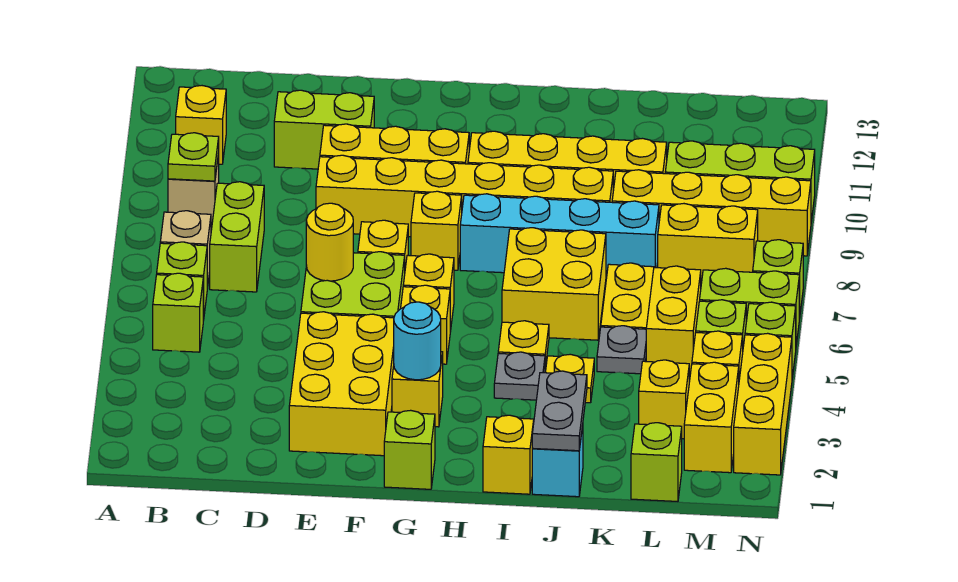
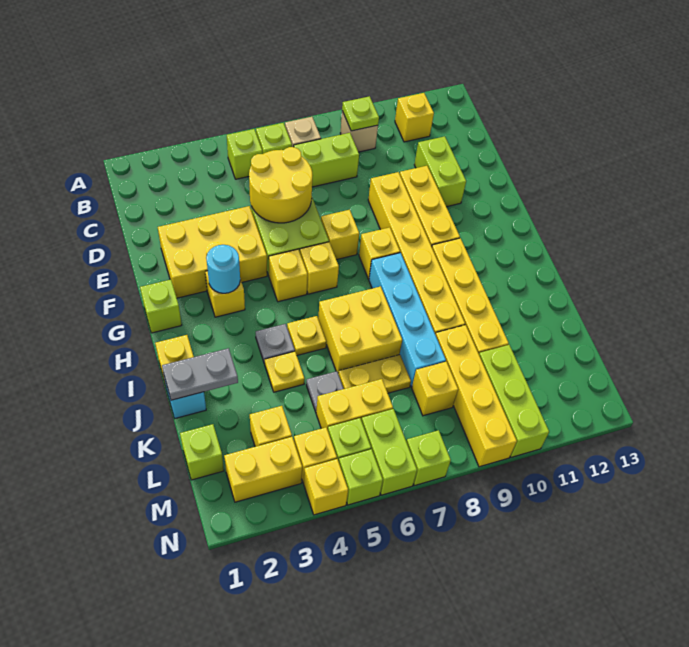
yellow 1x1 round brick [306,203,353,281] -> yellow 2x2 round brick [249,147,313,223]
yellow 1x2 brick [658,204,758,282] -> yellow 1x1 brick [412,362,458,416]
yellow 1x3 brick [734,333,792,475] -> yellow 1x1 brick [304,459,348,515]

